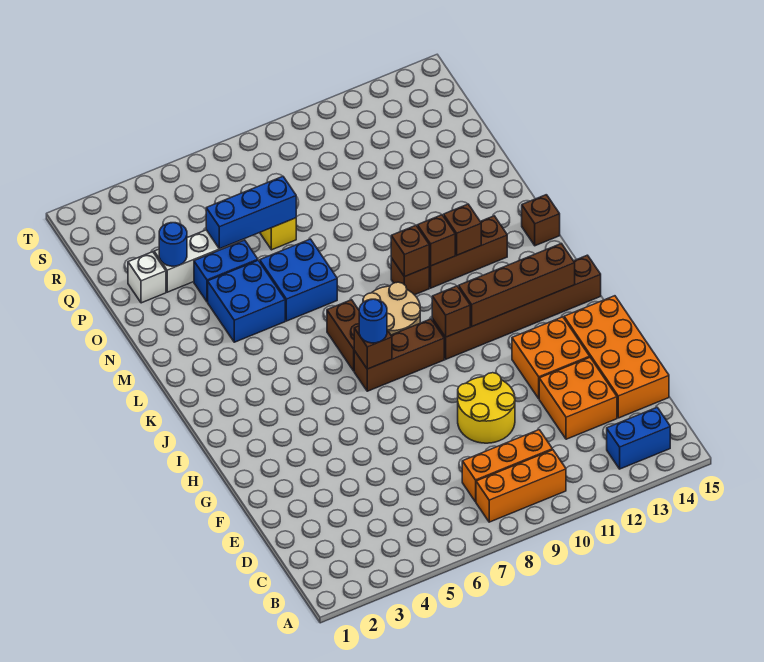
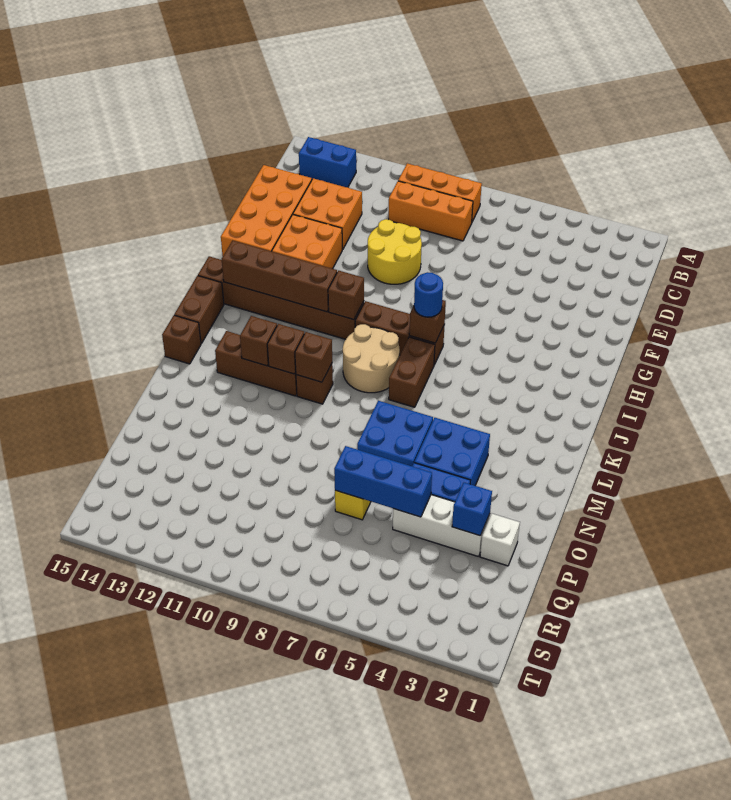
none -> brown 1x2 brick [174,276,224,344]
blue 1x1 round brick [159,223,187,266] -> blue 1x1 brick [452,483,492,536]

